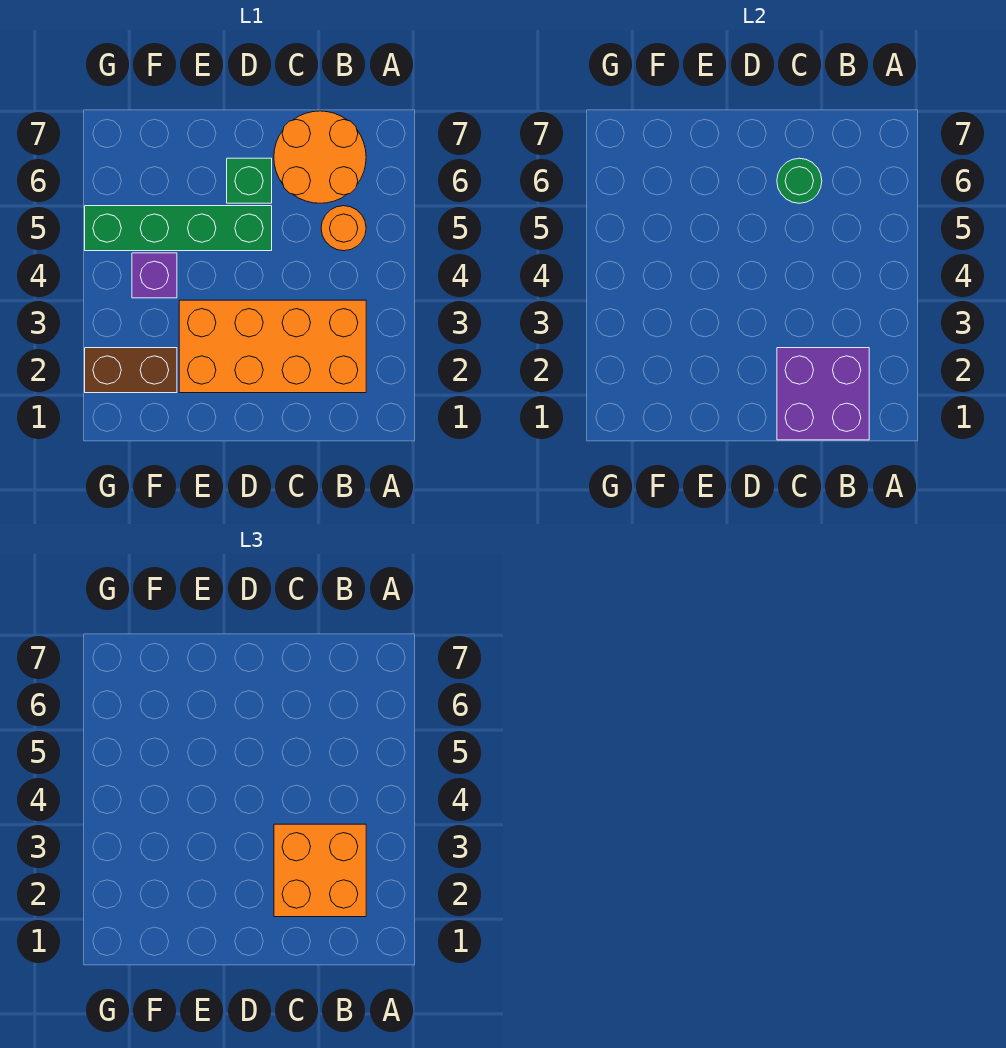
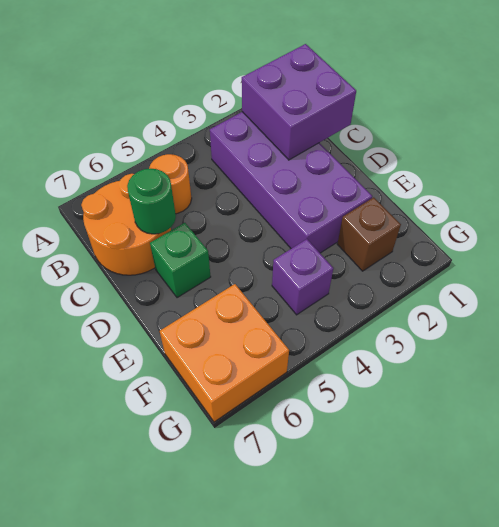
orange 2x4 brick [179,300,366,393] -> purple 2x4 brick [210,112,372,253]
orange 2x2 brick [274,824,366,917] -> orange 2x2 brick moved to [160,284,289,422]
green 1x4 brick [85,206,272,251] -> none
brown 1x2 brick [85,348,177,393] -> brown 1x1 brick [337,197,401,271]

